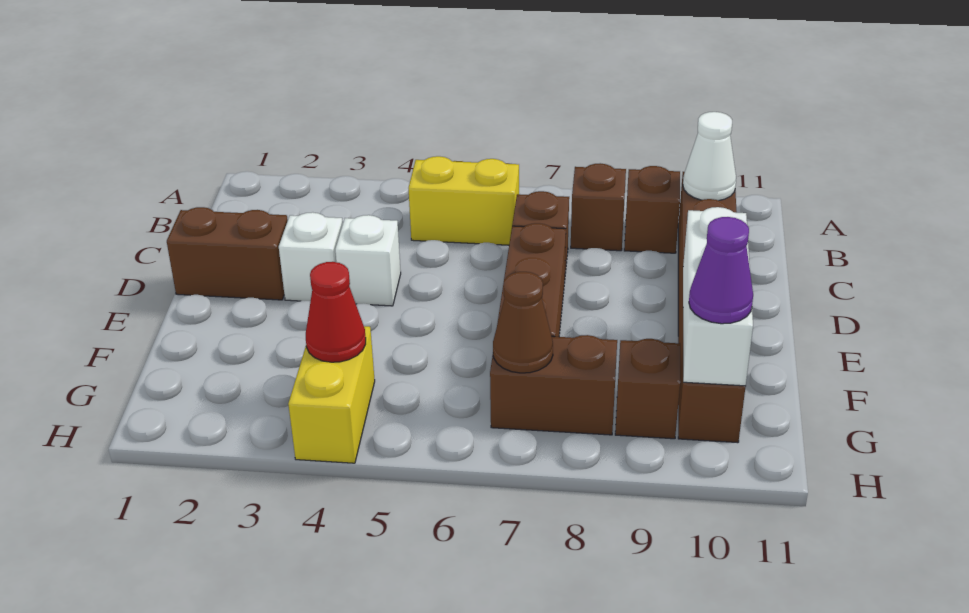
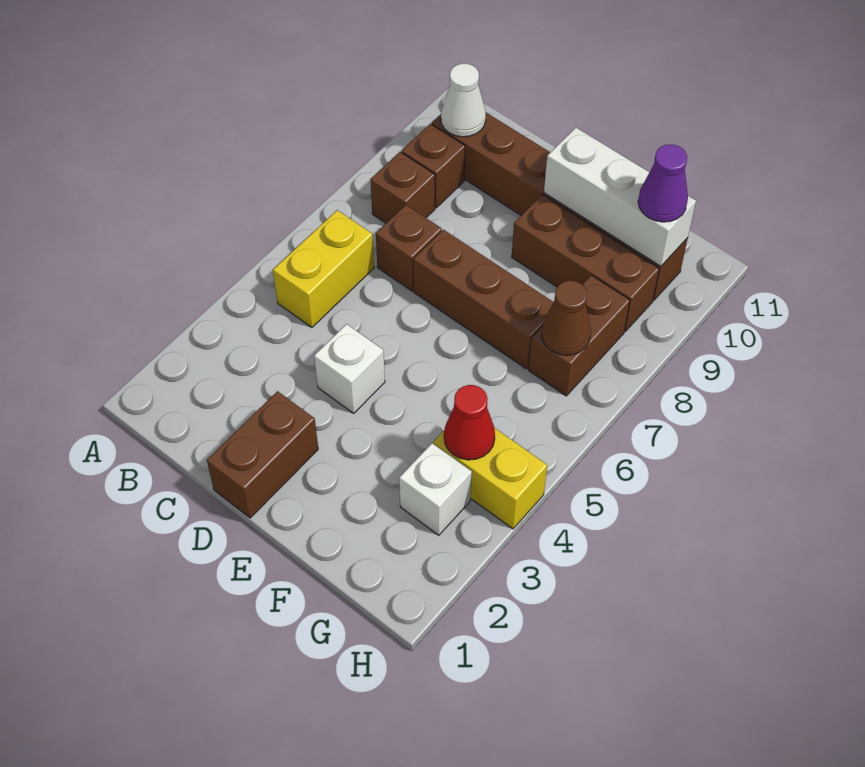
white 1x1 brick [279,212,343,301] -> white 1x1 brick moved to [399,443,472,535]
brown 1x1 brick [615,339,680,439] -> brown 1x3 brick [512,195,659,331]

